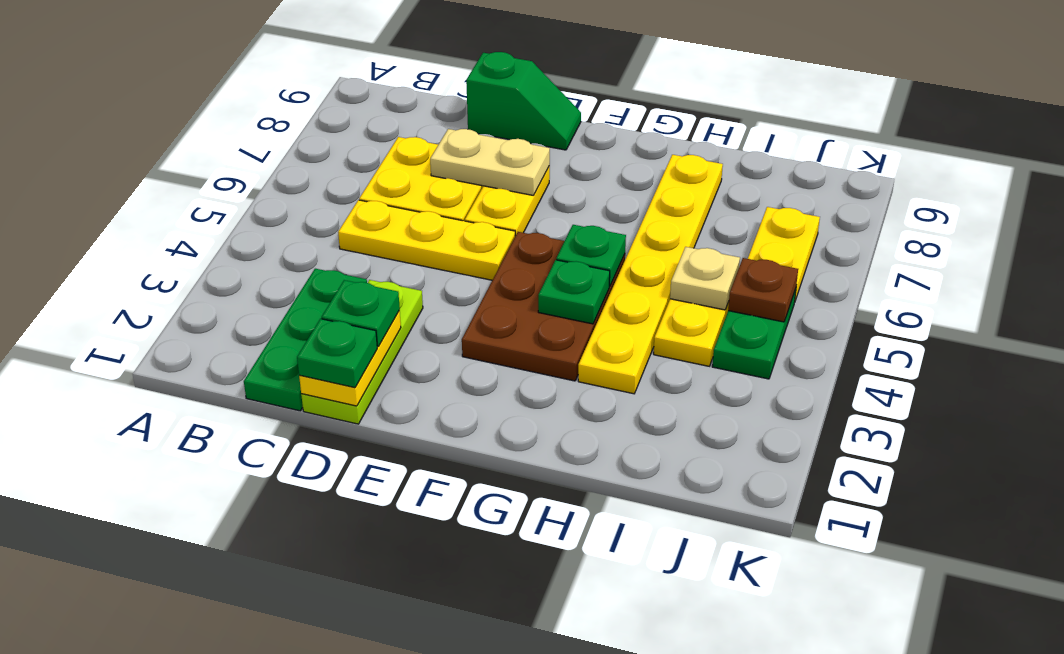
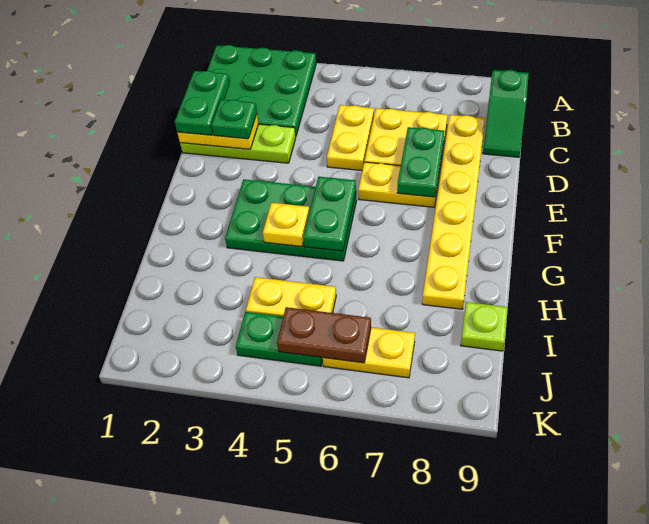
green 1x3 plate [244,269,367,411] -> green 3x3 plate [207,45,316,135]
yellow 1x3 plate [338,200,515,280] -> yellow 1x2 plate [327,105,374,171]
green 1x1 plate [297,319,377,388] -> green 1x2 plate [175,71,230,135]
tan 1x2 plate [430,129,550,196] -> green 1x2 plate [397,127,444,197]
green 1x2 slope [466,52,581,150] -> green 1x2 slope moved to [483,70,529,157]
brown 2x3 plate [462,232,625,381] -> green 2x3 plate [225,179,357,261]
green 1x1 plate [538,260,610,324] -> yellow 1x1 plate [263,203,309,247]
green 1x1 plate [556,225,626,286] -> green 1x2 plate [303,177,356,251]
yellow 1x6 plate [578,155,723,394] -> yellow 1x6 plate turned to [422,115,485,309]
tan 1x1 plate [670,247,740,310] -> none
none -> lime 1x1 plate [461,302,508,351]
brown 1x1 plate [728,258,798,322] -> brown 1x2 plate [277,307,371,363]

